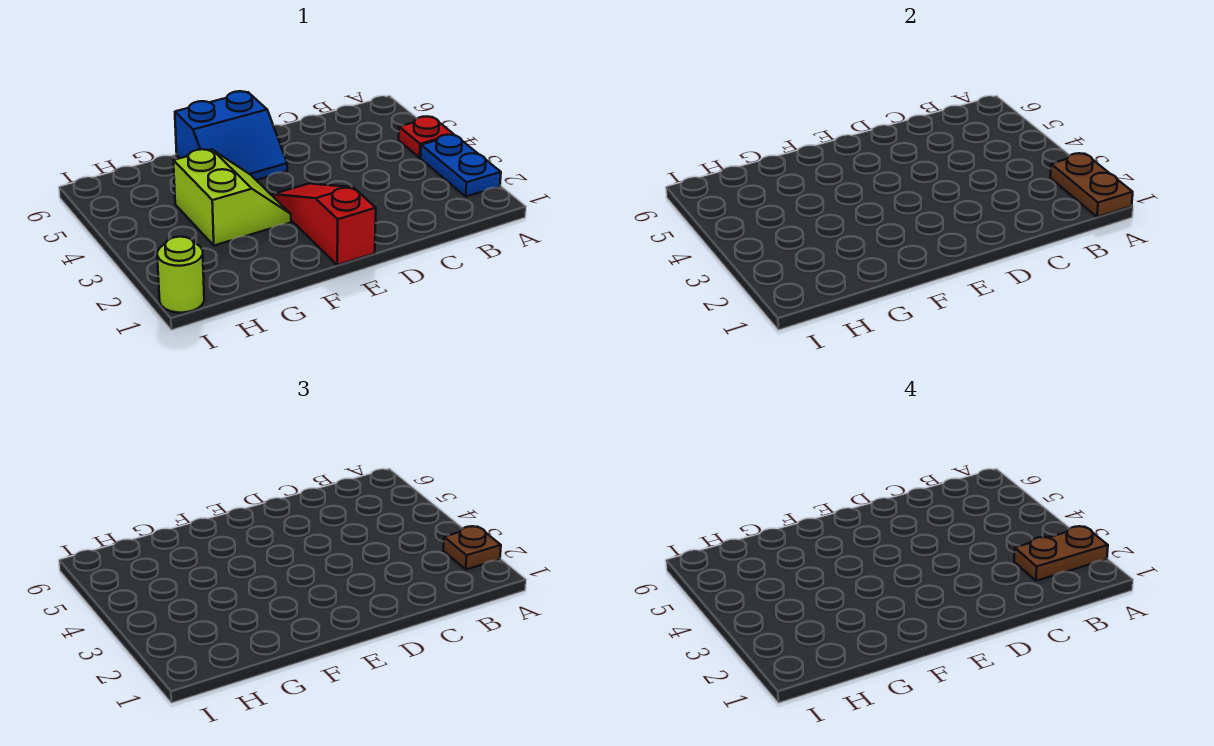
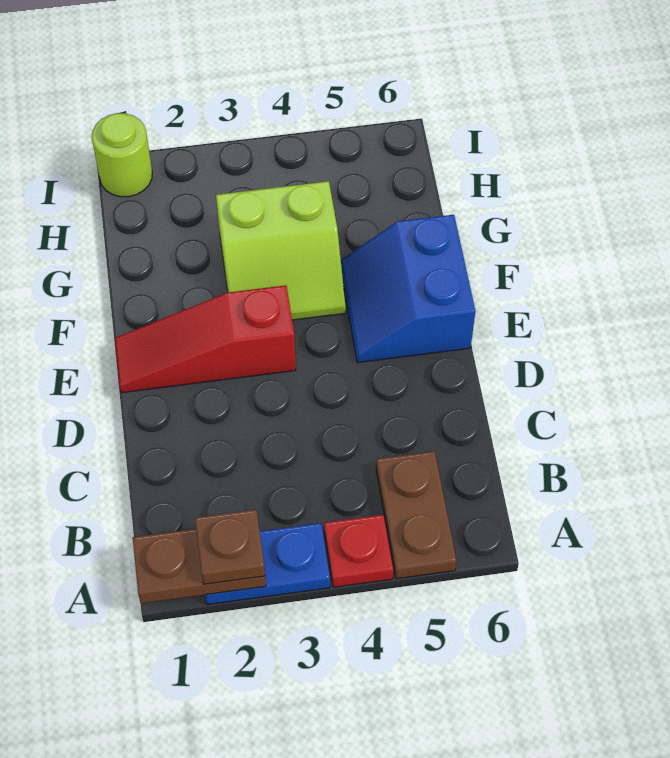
brown 1x2 plate [1014,526,1108,581] -> brown 1x2 plate moved to [376,451,456,579]
red 1x3 slope [273,184,376,265] -> red 1x3 slope turned to [115,285,296,393]

